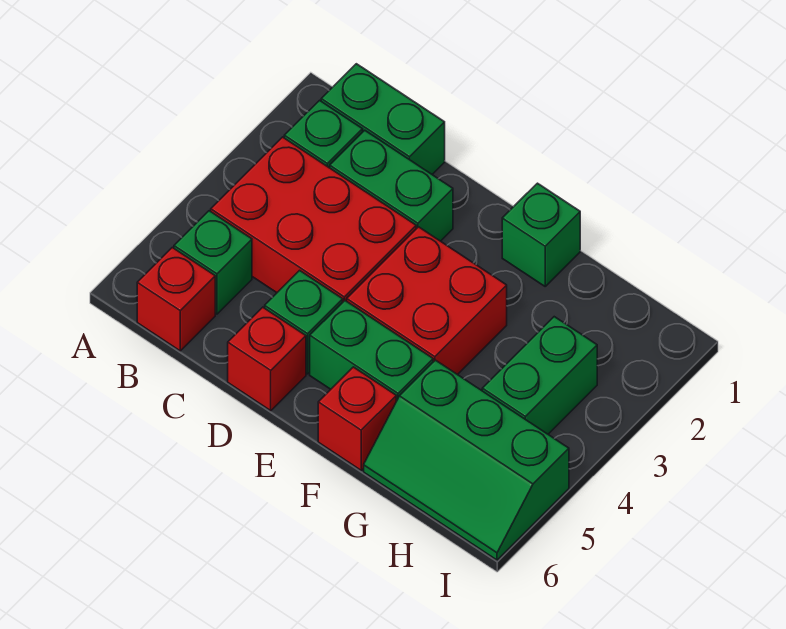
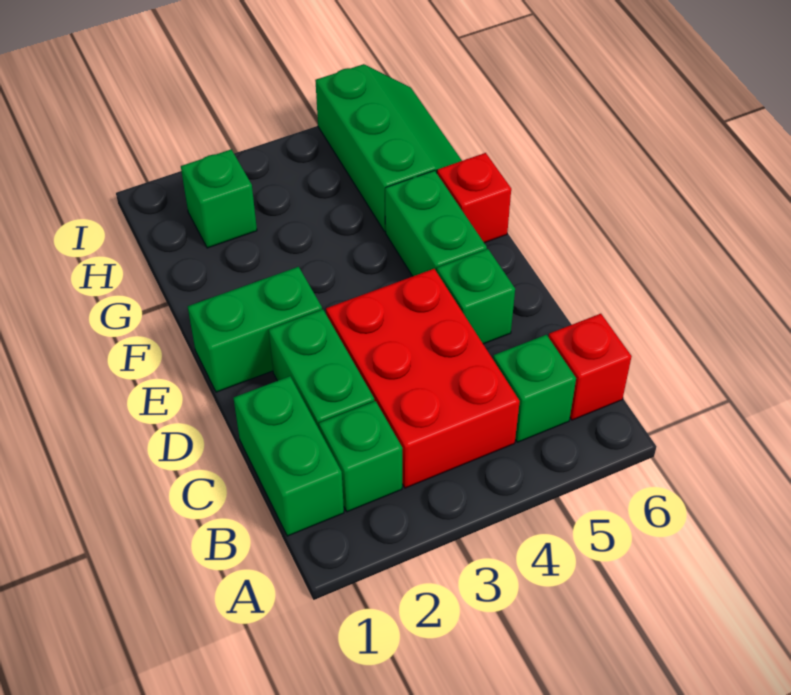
red 1x1 brick [228,307,306,411] -> none
red 2x2 brick [347,227,507,375] -> none
green 1x1 brick [502,183,580,286] -> green 1x1 brick moved to [181,150,257,248]
green 1x2 brick [482,317,597,434] -> green 1x2 brick moved to [188,267,322,392]

